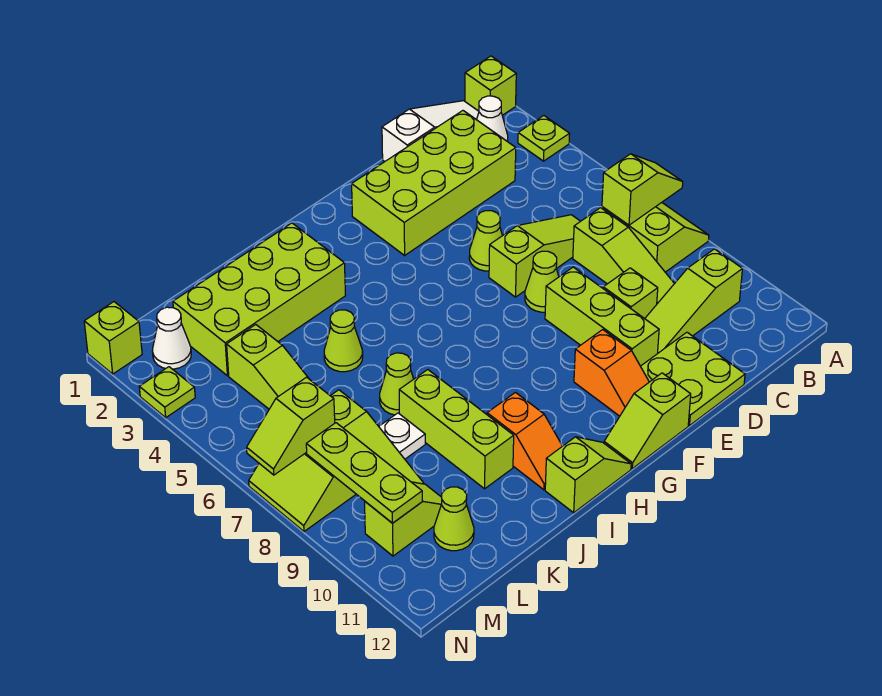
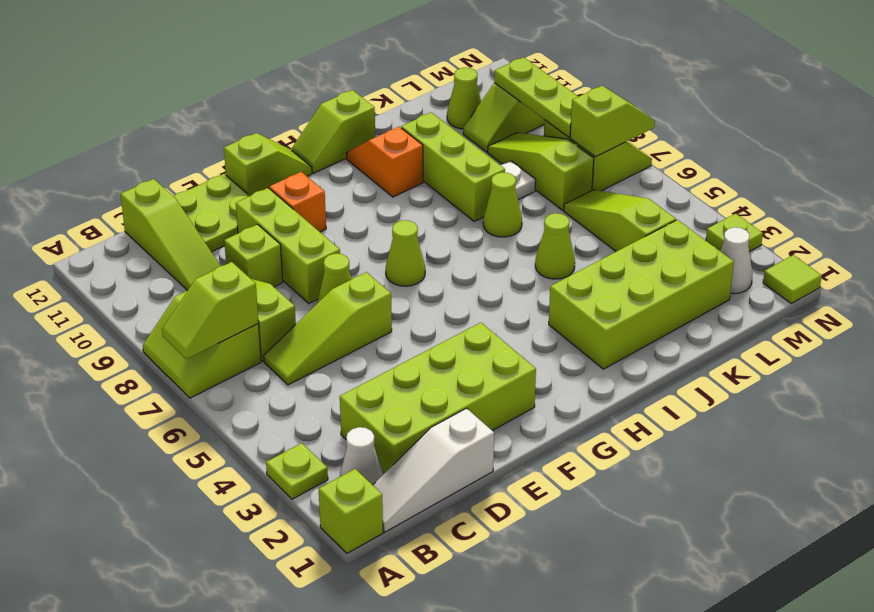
lime 1x3 slope [645,249,742,353] -> lime 1x3 slope turned to [121,179,220,291]
lime 1x1 cone [469,211,502,271] -> lime 1x1 cone moved to [386,220,425,286]
lime 1x1 brick [84,302,142,374] -> lime 1x1 tile [763,255,822,303]

